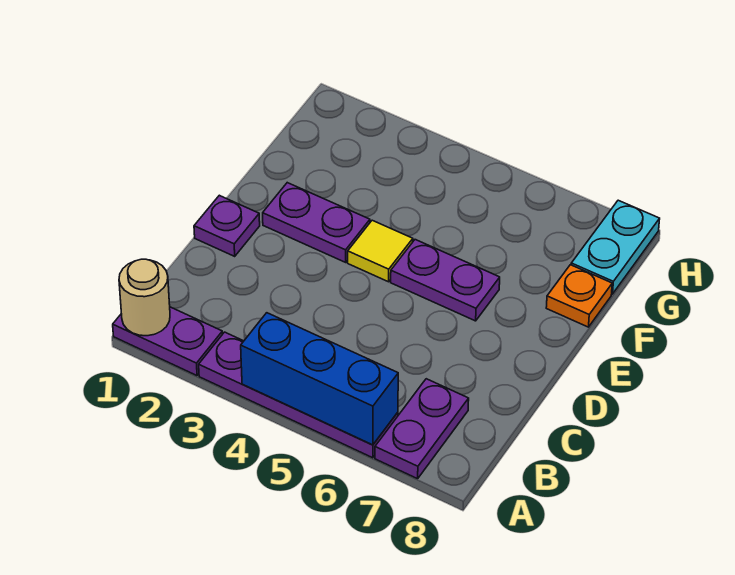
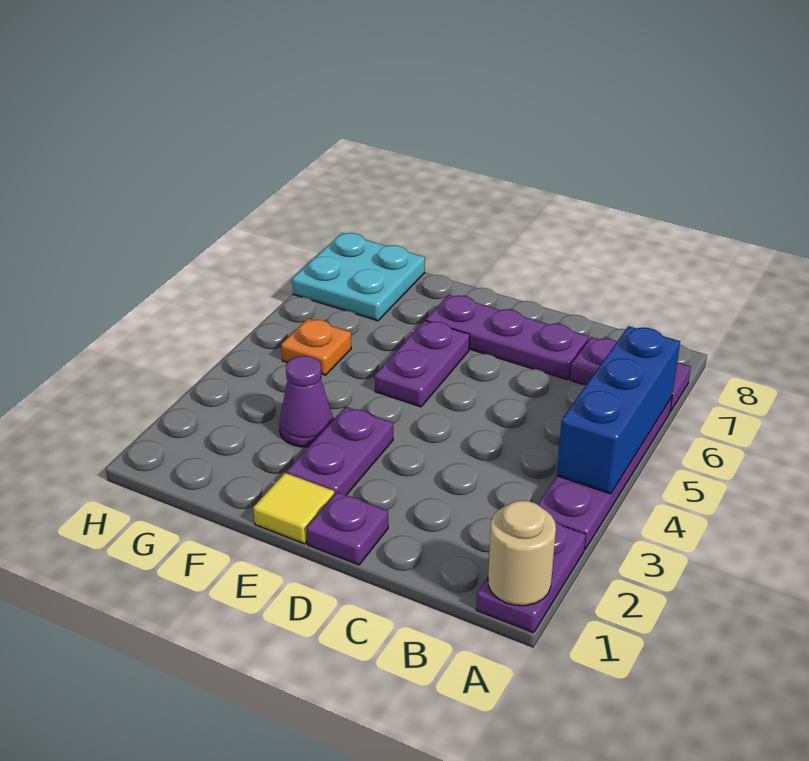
none -> purple 1x3 plate [426,295,589,380]
yellow 1x1 tile [348,220,413,282] -> yellow 1x1 tile moved to [253,473,335,544]
none -> purple 1x1 cone [279,356,333,447]
orange 1x1 plate [546,265,612,327] -> orange 1x1 plate moved to [281,319,351,375]
cyan 1x2 plate [571,200,660,294] -> cyan 2x2 plate [292,233,425,321]

